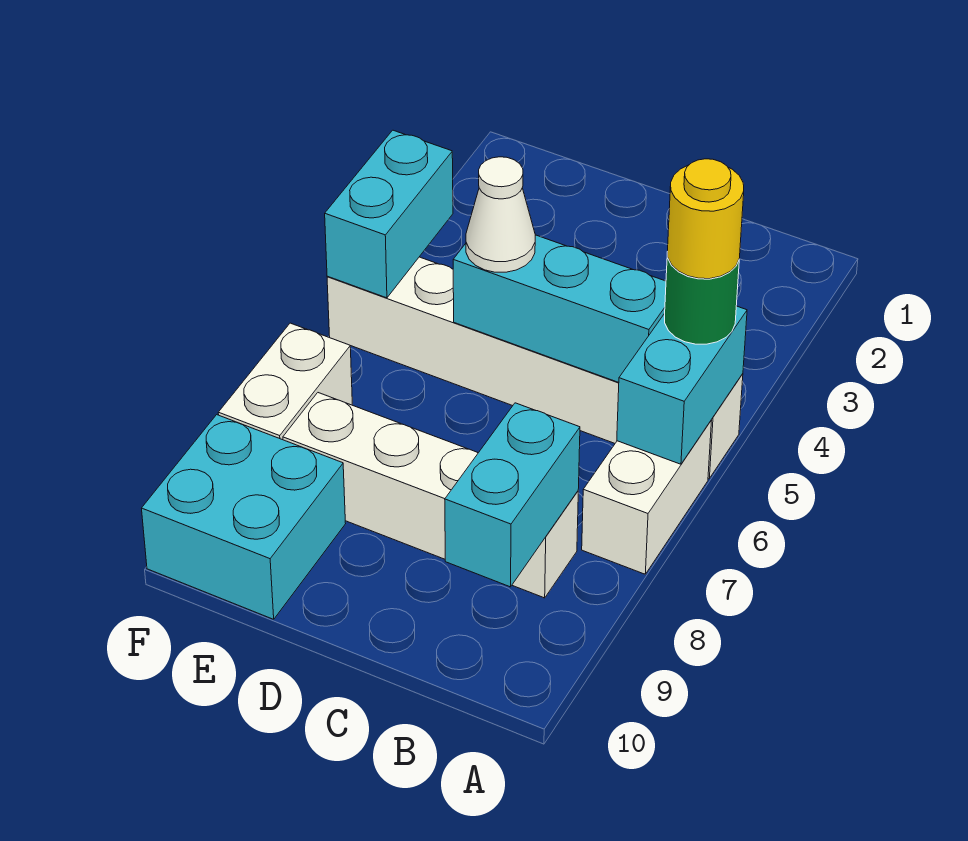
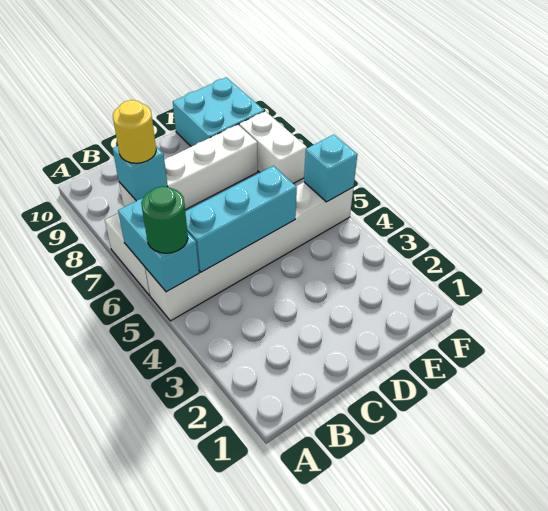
yellow 1x1 round brick [668,159,744,279] -> yellow 1x1 round brick moved to [113,100,156,163]
cyan 1x2 brick [445,403,580,587] -> cyan 1x1 brick [113,146,168,201]
white 1x1 cone [466,157,535,272] -> none
cyan 1x2 brick [325,130,453,298] -> cyan 1x1 brick [304,135,358,202]

